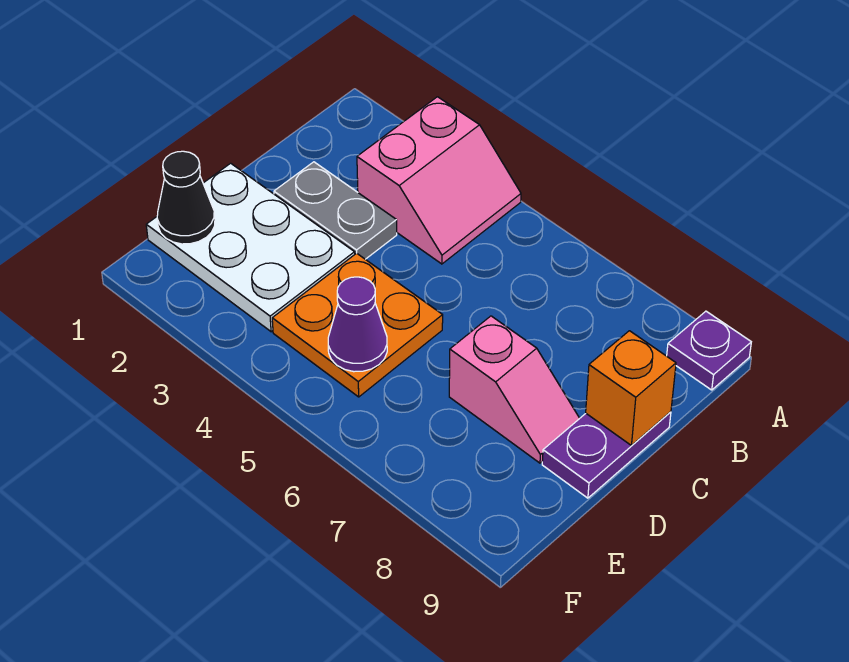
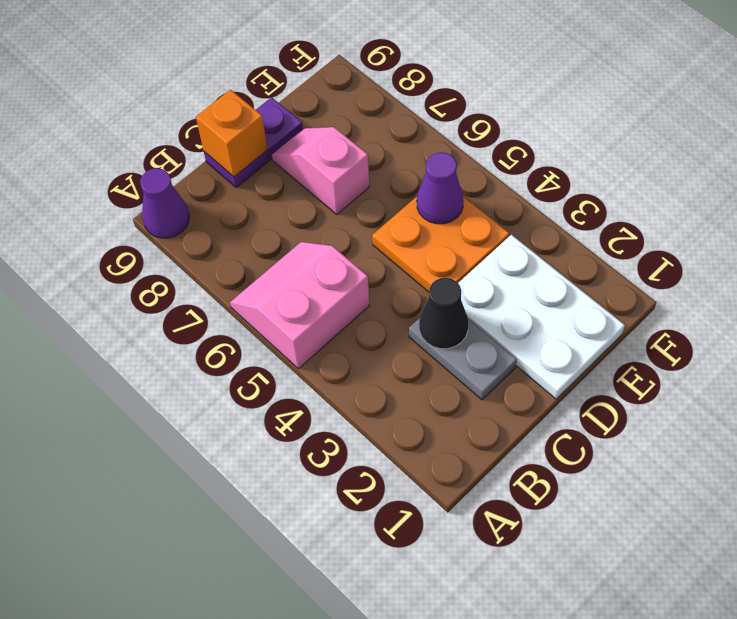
pink 2x2 slope [357,97,521,264] -> pink 2x2 slope moved to [230,242,369,369]
purple 1x1 plate [667,311,751,390] -> purple 1x1 cone [140,168,189,238]
black 1x1 cone [157,151,215,244] -> black 1x1 cone moved to [419,278,468,349]

